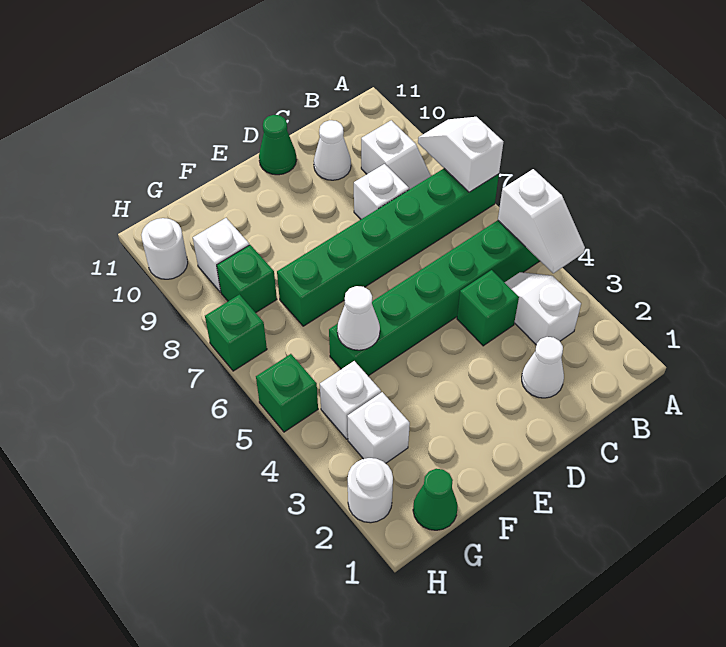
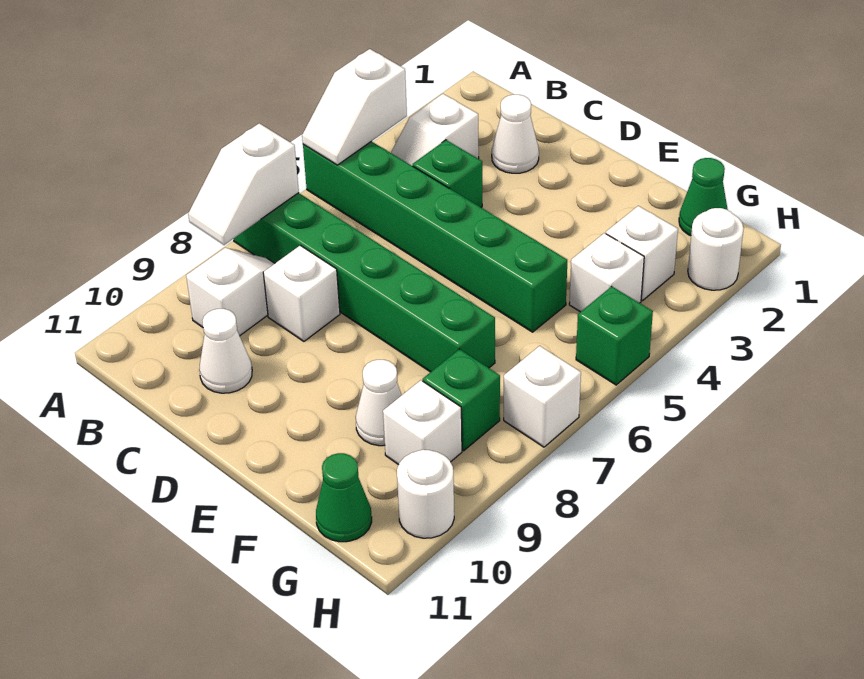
white 1x2 slope [498,169,585,273] -> white 1x2 slope turned to [302,49,407,165]
green 1x1 cone [259,115,296,175] -> green 1x1 cone moved to [316,453,372,542]
white 1x1 cone [337,286,380,350] -> white 1x1 cone moved to [356,360,402,446]
green 1x1 brick [205,295,267,371] -> white 1x1 brick [504,346,581,447]

